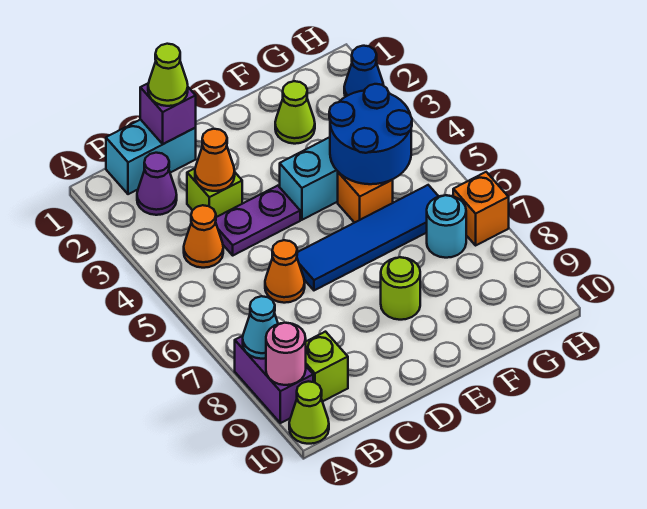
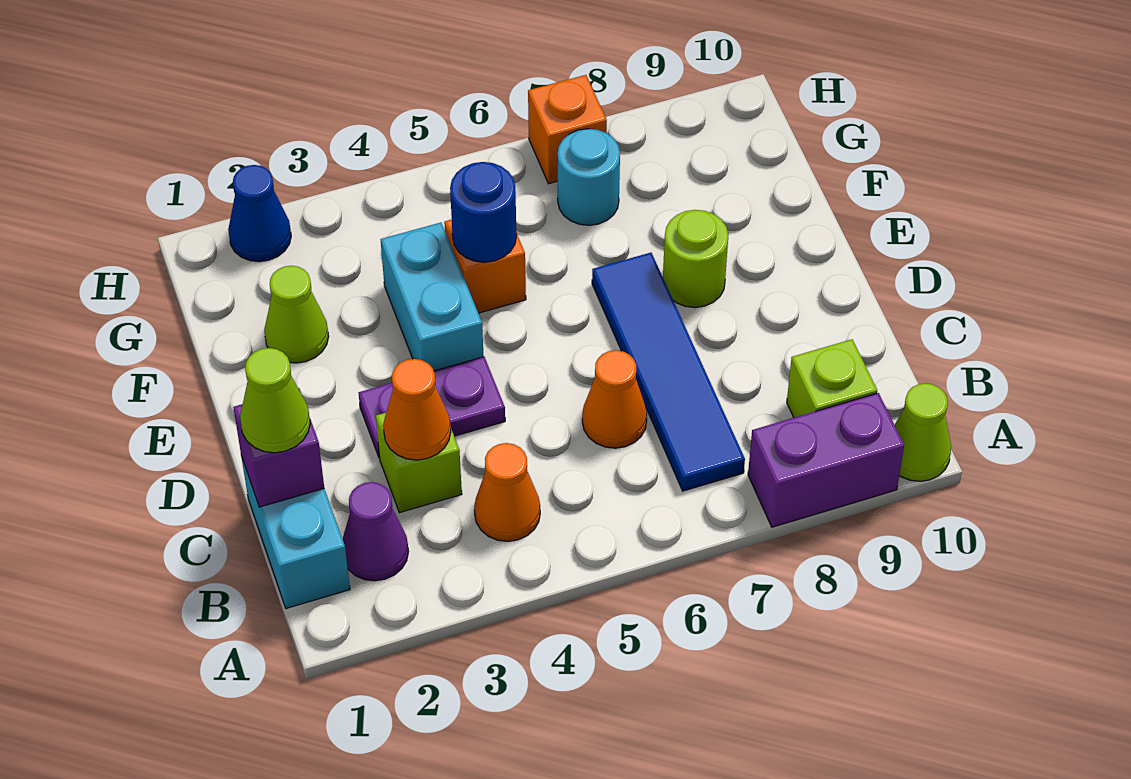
cyan 1x1 cone [243,296,278,359] -> none
pink 1x1 round brick [266,323,306,385] -> none
purple 1x2 plate [216,186,300,255] -> purple 1x2 plate turned to [359,357,505,458]
blue 1x4 tile [297,185,439,290] -> blue 1x4 tile moved to [592,253,745,491]
blue 2x2 round brick [329,84,412,184] -> blue 1x1 round brick [450,162,516,262]

